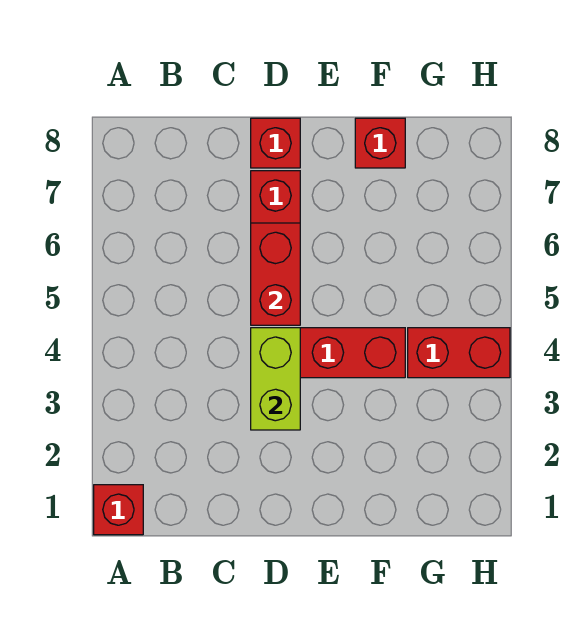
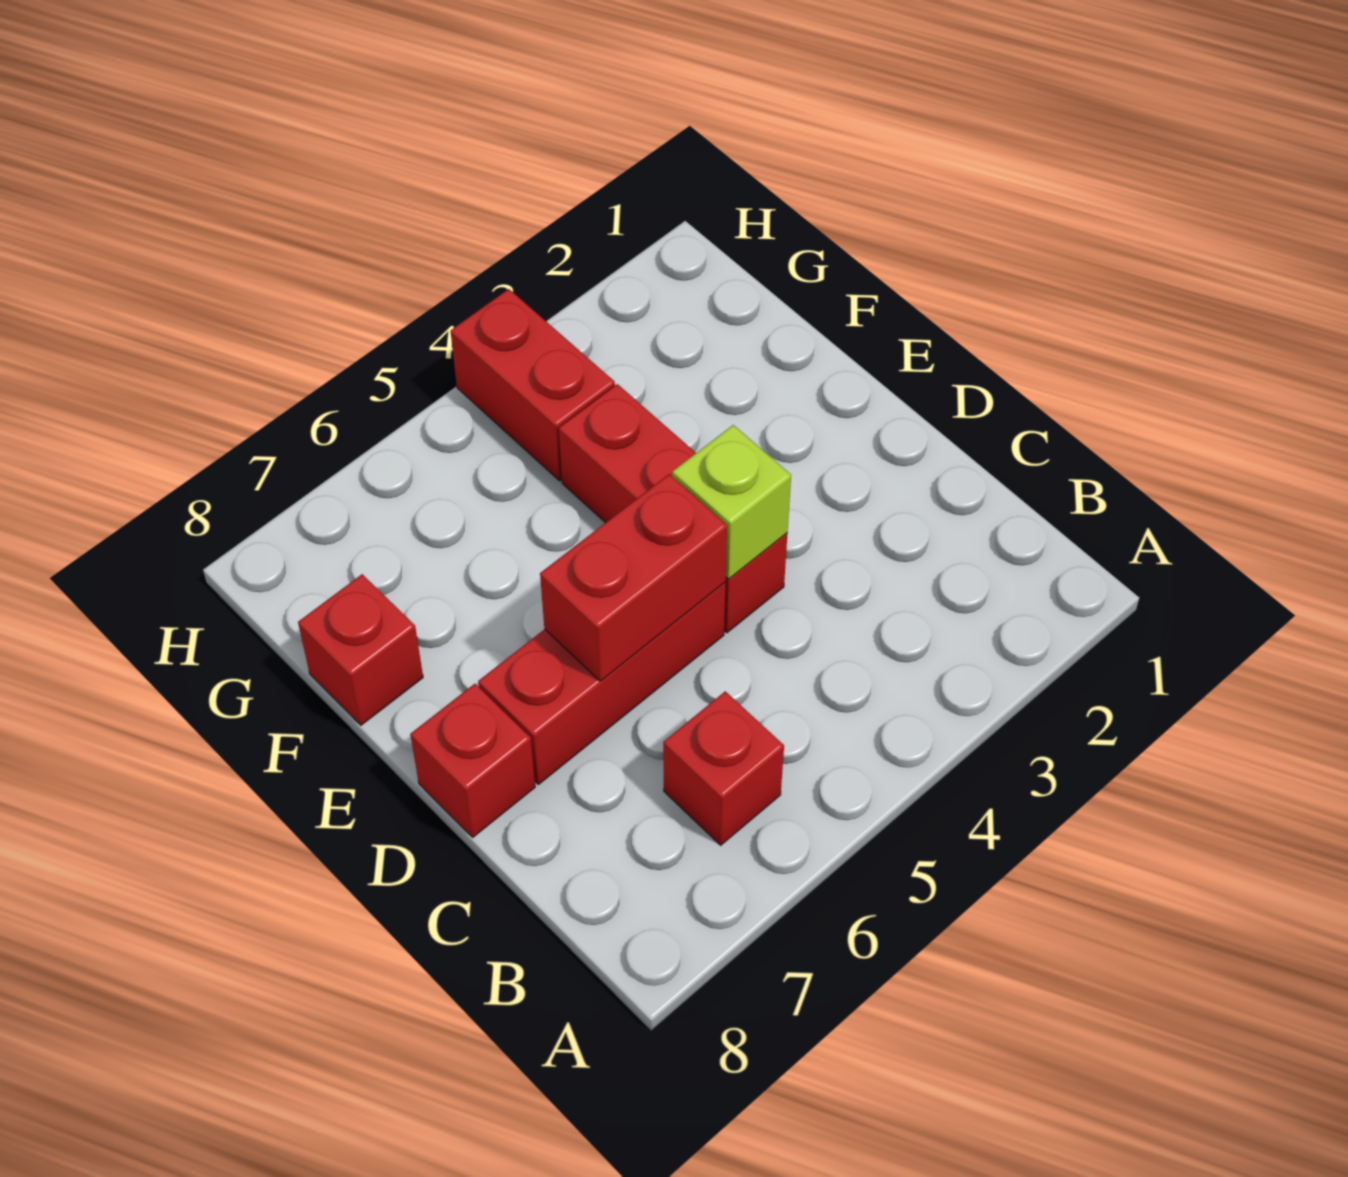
red 1x1 brick [94,485,143,535] -> red 1x1 brick moved to [663,691,784,845]
lime 1x2 brick [251,328,300,430] -> lime 1x1 brick [672,425,791,579]

